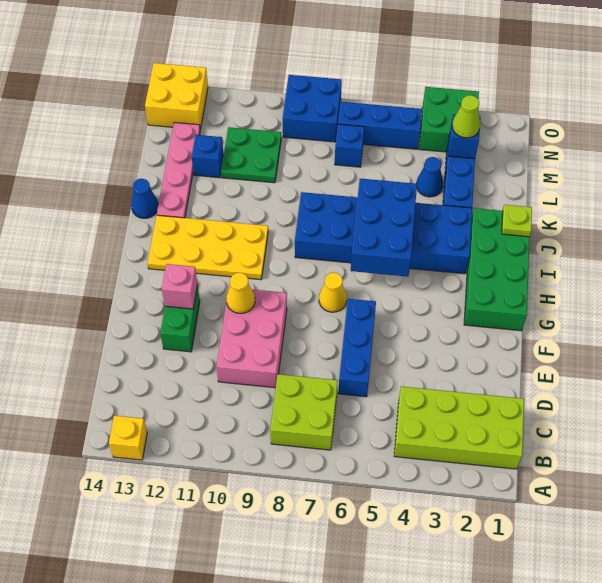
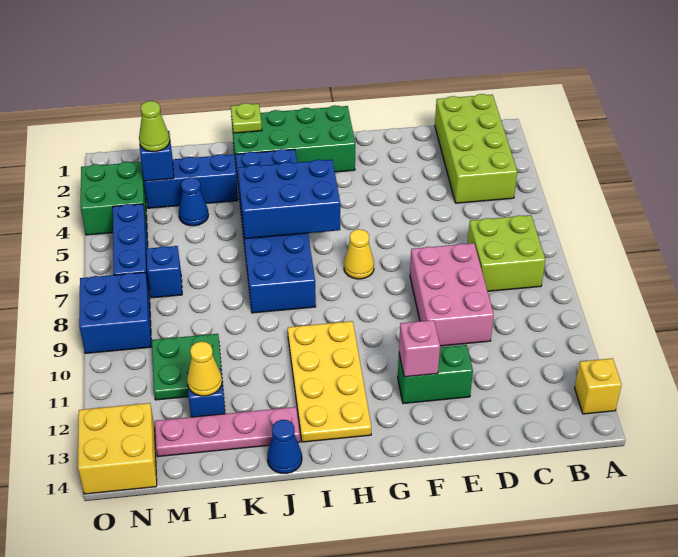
blue 1x3 brick [338,299,376,397] -> none
pink 2x3 brick [216,288,287,388] -> pink 2x3 brick turned to [410,243,494,346]
yellow 1x1 cone [226,273,255,313] -> yellow 1x1 cone moved to [187,342,222,396]

